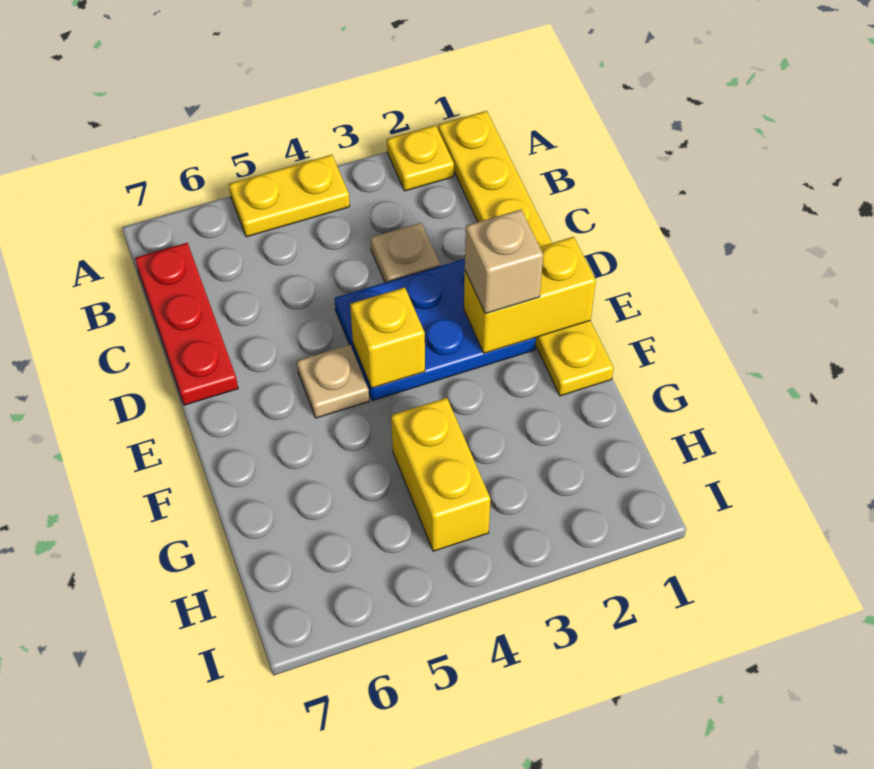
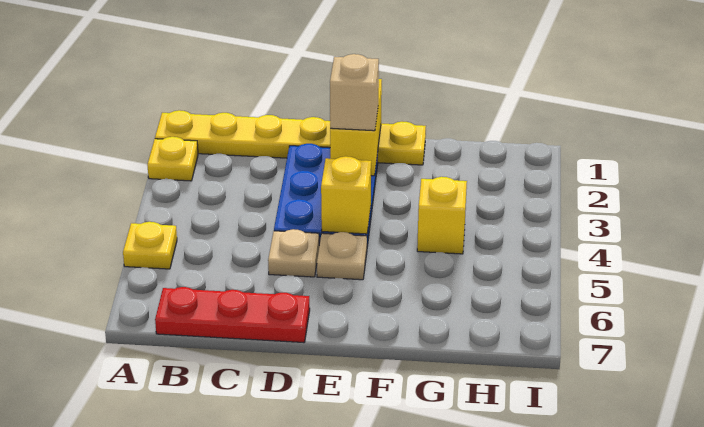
yellow 1x2 plate [229,155,350,237] -> yellow 1x1 plate [123,222,177,269]
tan 1x1 plate [371,223,440,283] -> tan 1x1 plate moved to [268,229,319,277]
yellow 1x2 brick [391,398,491,551] -> yellow 1x1 brick [417,177,467,254]

